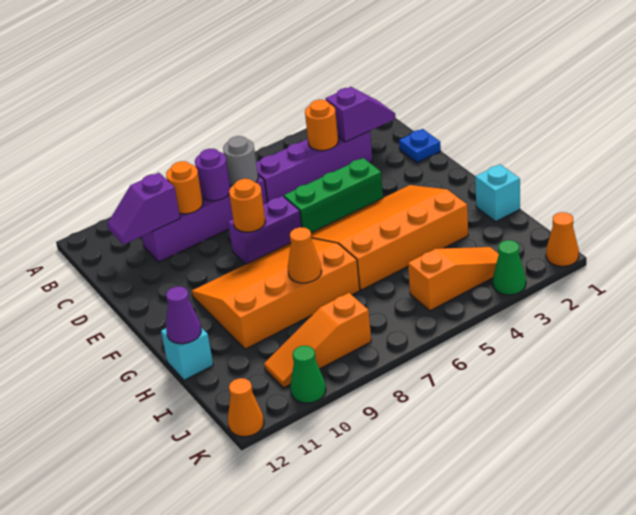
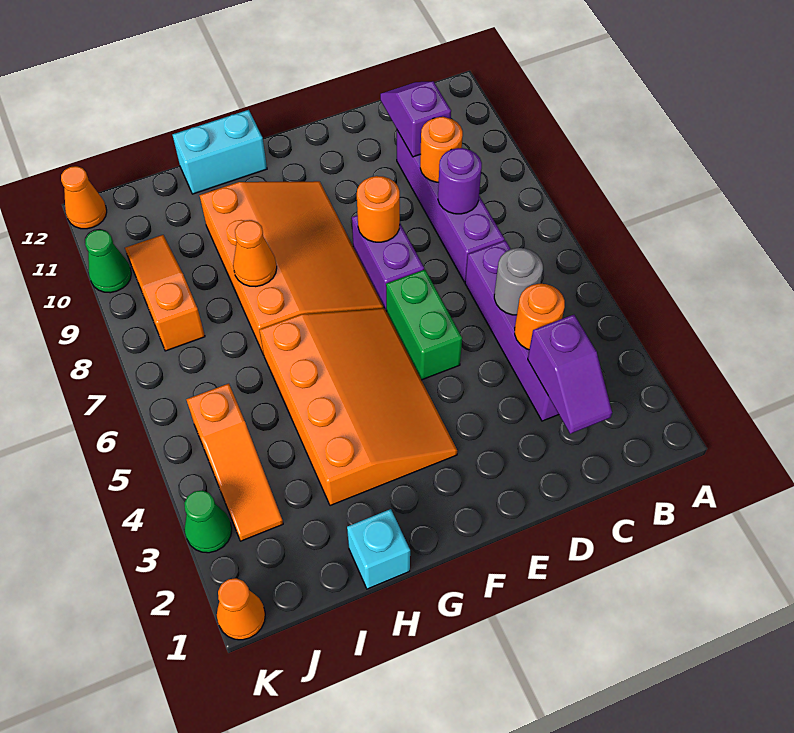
grey 1x1 round brick [223,136,258,186] -> grey 1x1 round brick moved to [494,248,543,315]
blue 1x1 plate [399,129,441,163] -> none
green 1x3 brick [284,158,383,233] -> green 1x2 brick [386,270,462,380]
cyan 1x1 brick [161,328,213,380] -> cyan 1x2 brick [173,110,267,194]
purple 1x1 cone [166,286,201,344] -> none

